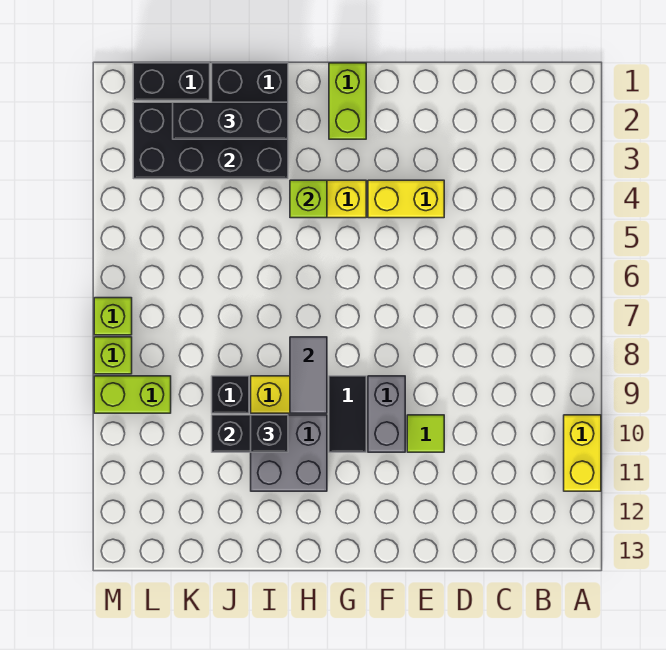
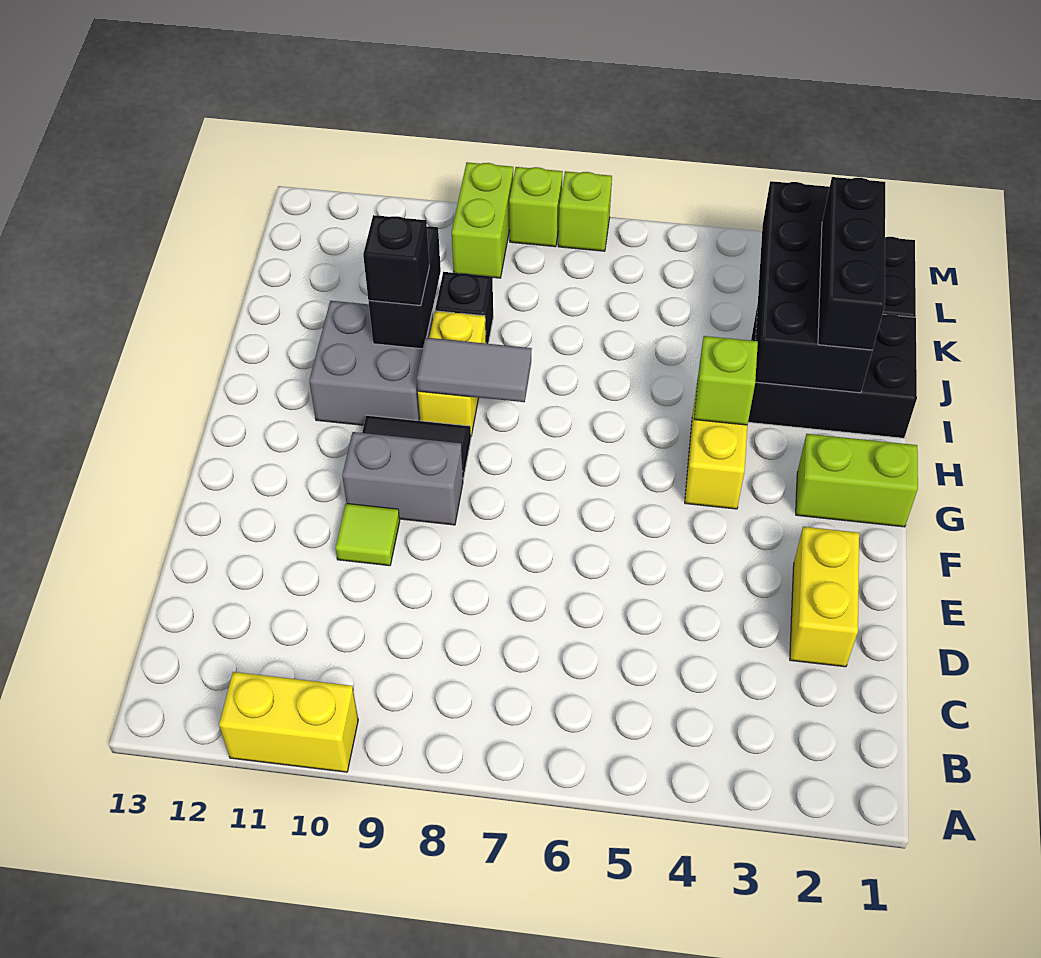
yellow 1x2 brick [368,180,444,218] -> yellow 1x2 brick moved to [790,527,859,667]

